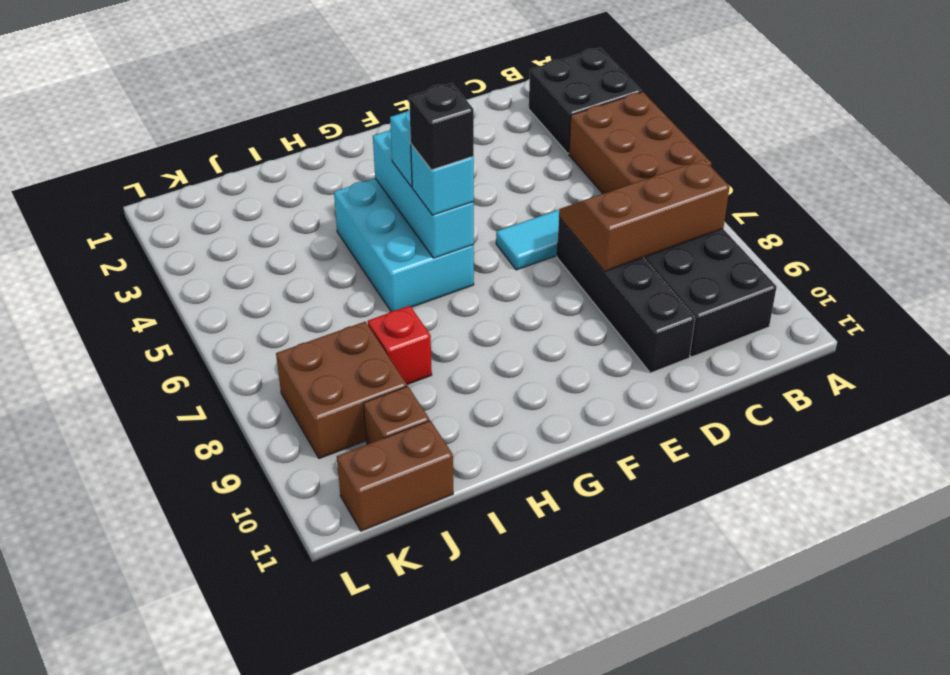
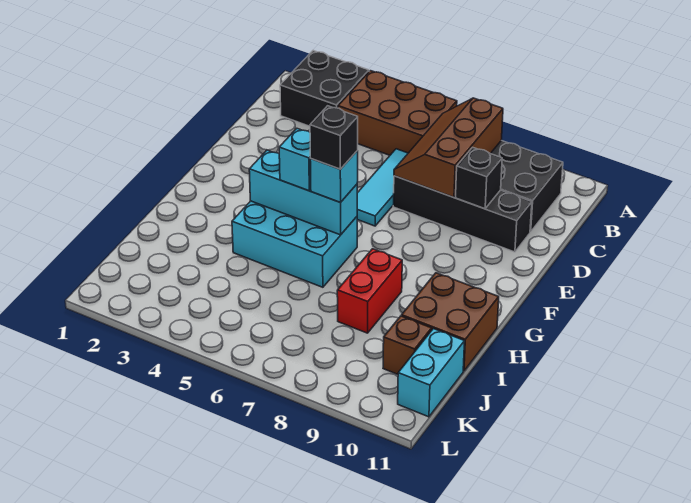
none -> black 1x1 brick [456,147,502,209]
red 1x1 brick [368,306,432,384] -> red 1x2 brick [337,249,402,333]
brown 2x2 brick [276,322,407,459] -> brown 2x2 brick moved to [402,273,499,371]
brown 1x2 brick [337,421,453,531] -> cyan 1x2 brick [398,329,465,417]

